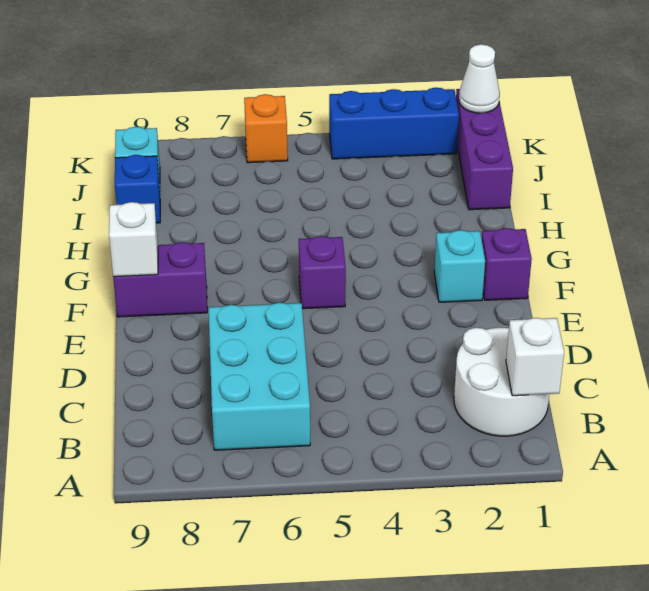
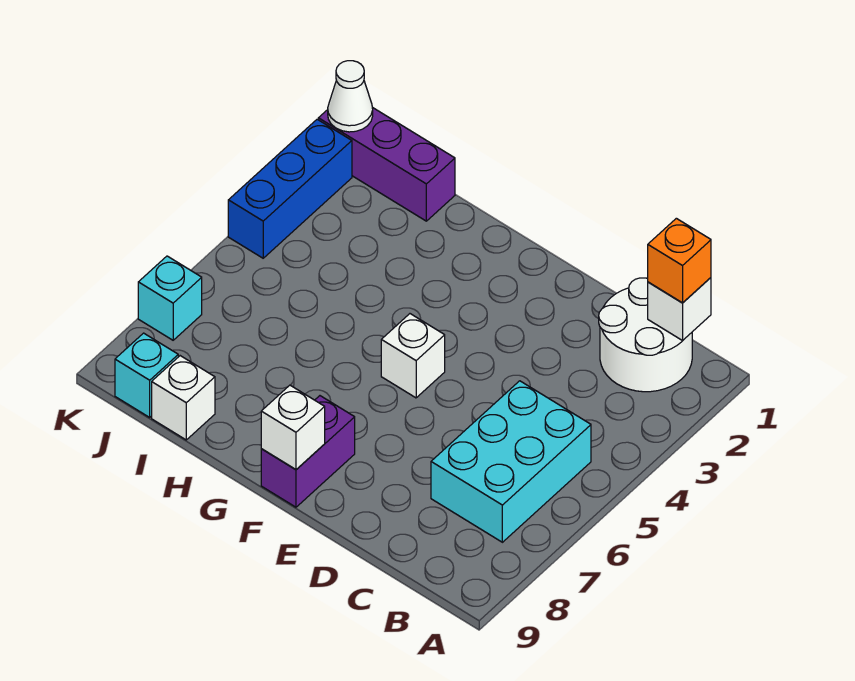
cyan 2x3 brick [209,303,310,450] -> cyan 2x3 brick turned to [431,381,591,542]
purple 1x1 brick [482,228,532,300] -> none
cyan 1x1 brick [434,230,485,302] -> cyan 1x1 brick moved to [138,256,202,340]
purple 1x1 brick [299,236,346,309] -> white 1x1 brick [381,314,445,398]
blue 1x1 brick [115,155,160,223] -> white 1x1 brick [152,356,215,440]
orange 1x1 brick [244,94,288,163] -> orange 1x1 brick moved to [648,218,711,303]

